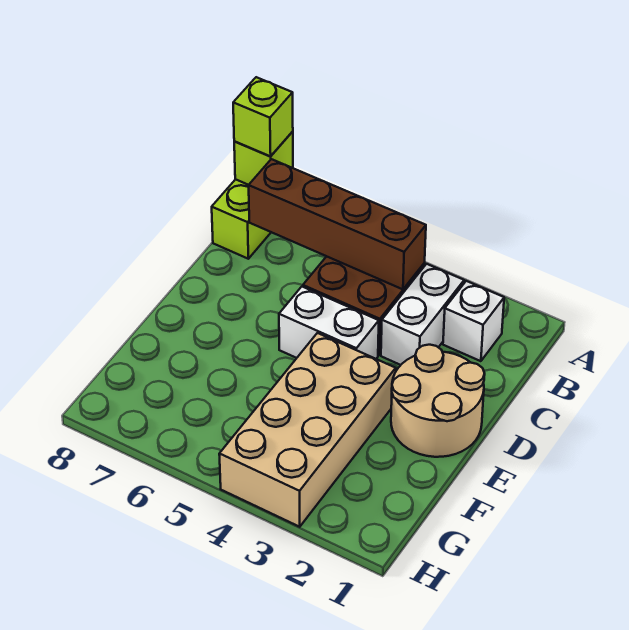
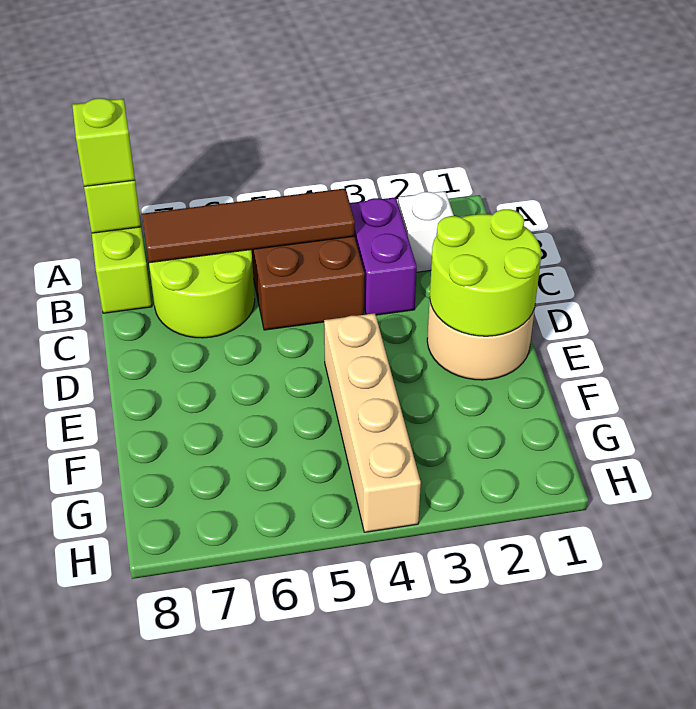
white 1x2 brick [381,264,464,365] -> purple 1x2 brick [350,197,417,315]
brown 1x4 brick [249,159,426,289] -> brown 1x4 tile [142,188,355,263]
none -> lime 2x2 round brick [149,250,255,338]
none -> lime 2x2 round brick [430,209,541,336]
white 1x2 brick [279,287,379,359] -> none
tan 2x4 brick [219,333,396,527] -> tan 1x4 brick [324,313,421,532]

